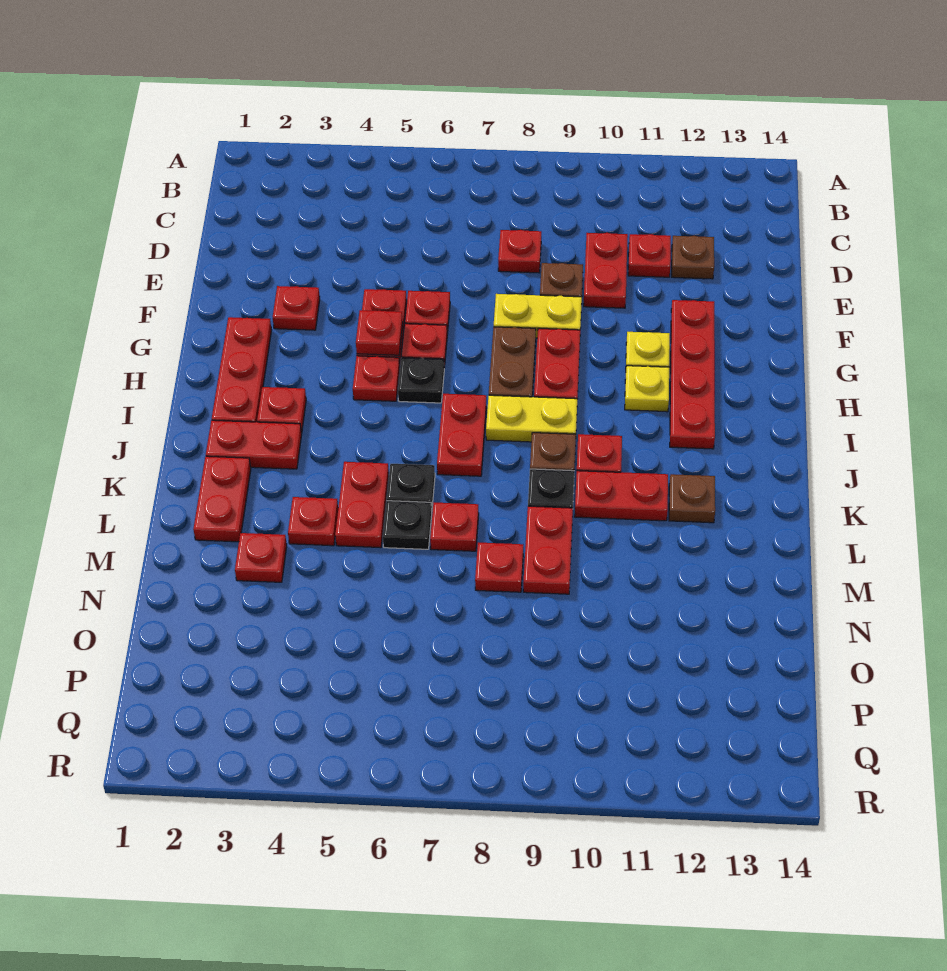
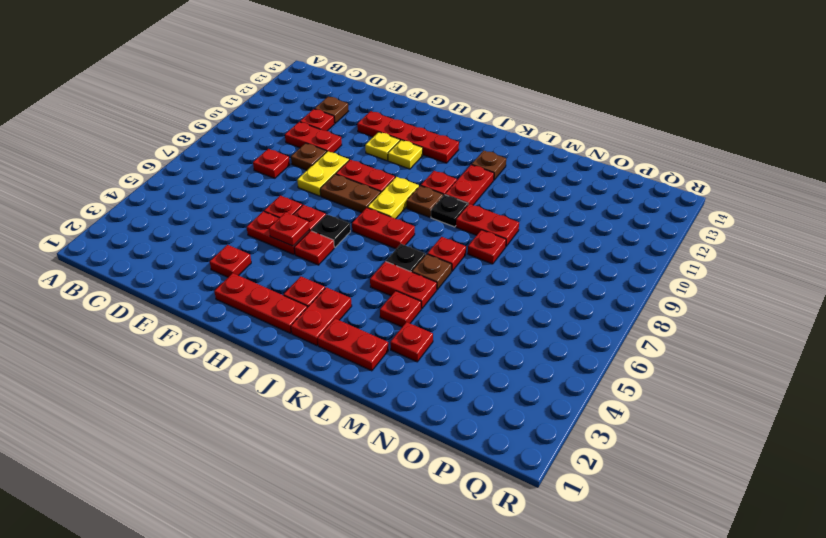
black 1x1 plate [383,501,432,549] -> brown 1x1 plate [412,254,452,290]

